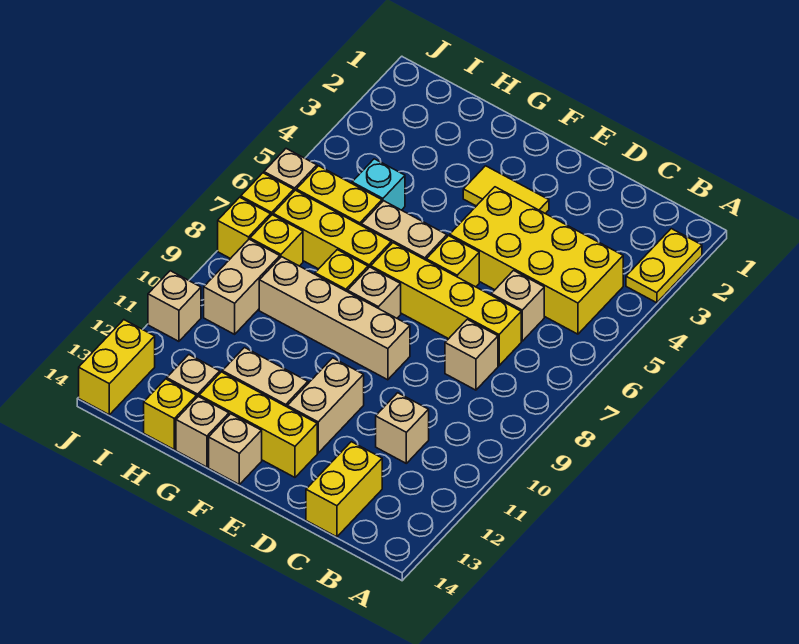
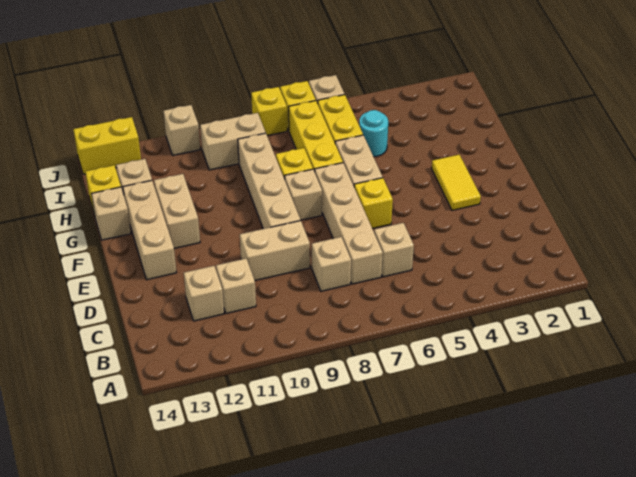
yellow 1x2 plate [626,229,702,303] -> none
yellow 2x4 brick [450,187,623,334] -> none
yellow 1x4 brick [371,243,521,366] -> tan 1x4 brick [315,163,383,284]
yellow 1x2 brick [306,442,382,537] -> none
tan 1x2 brick [287,358,364,453] -> tan 1x2 brick moved to [240,220,310,281]
yellow 1x3 brick [199,372,317,477] -> tan 1x3 brick [123,180,177,280]
tan 1x1 brick [209,414,262,484] -> tan 1x1 brick moved to [184,266,224,321]
cyan 1x1 brick [352,159,405,210] -> cyan 1x1 round brick [359,110,388,157]
yellow 1x1 brick [250,215,303,266] -> none

